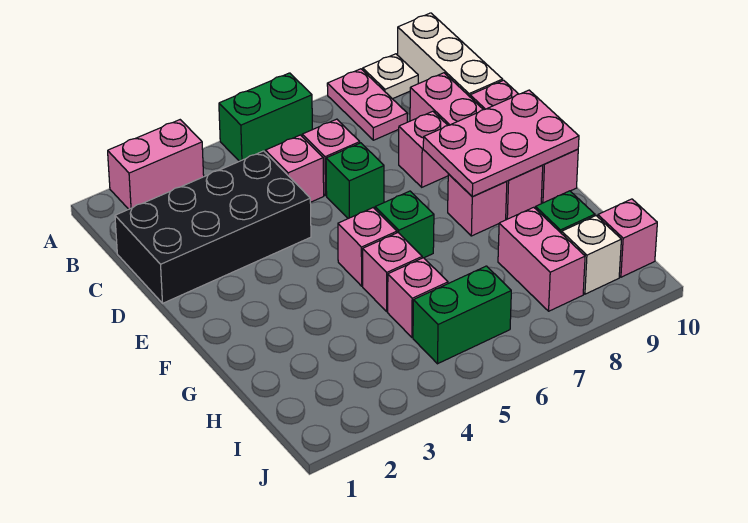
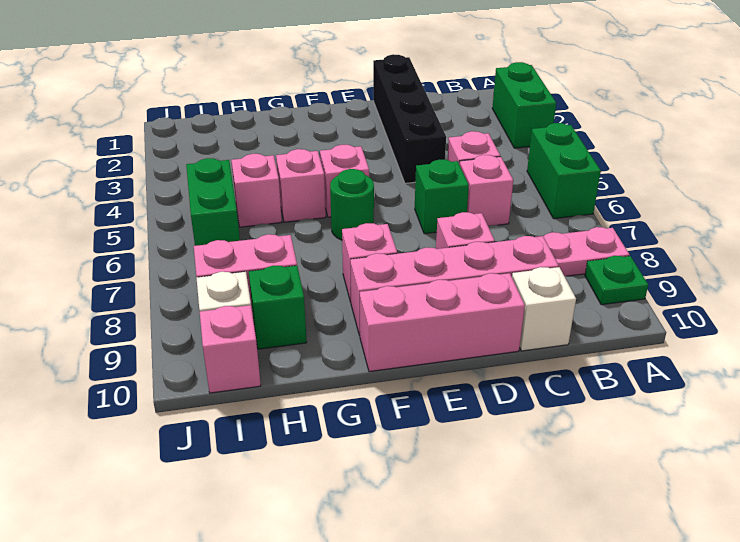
pink 1x2 brick [108,120,204,209] -> green 1x2 brick [492,62,556,148]
white 1x1 plate [363,54,418,99] -> green 1x1 plate [585,256,648,305]
white 1x3 brick [398,13,503,97] -> white 1x1 brick [512,267,576,351]
black 2x4 brick [115,151,311,303] -> black 1x4 brick [373,54,446,183]
pink 2x3 plate [423,90,579,197] -> none
green 1x1 brick [375,191,434,258] -> green 1x1 round brick [330,169,374,240]

